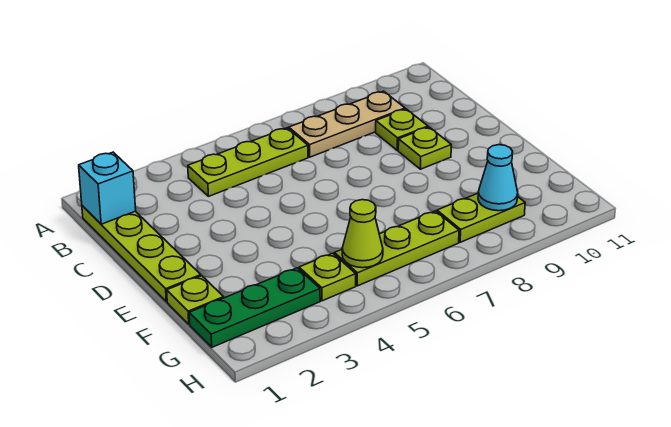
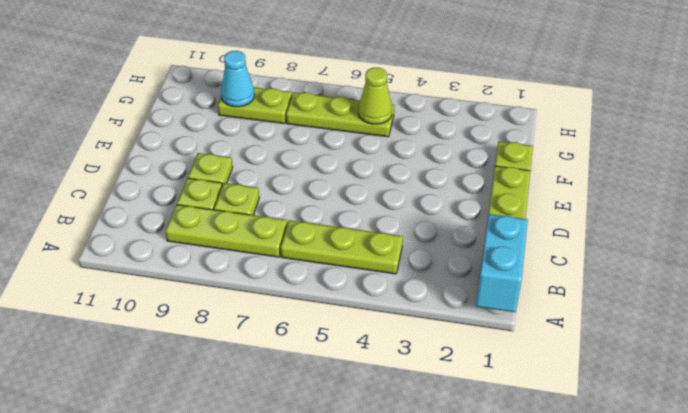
cyan 1x1 brick [79,152,136,224] -> cyan 1x2 brick [476,214,528,312]
tan 1x3 plate [289,91,405,157] -> lime 1x3 plate [165,205,287,257]
green 1x3 plate [189,268,320,347] -> none
lime 1x1 plate [299,253,356,301] -> lime 1x1 plate moved to [214,183,259,215]

